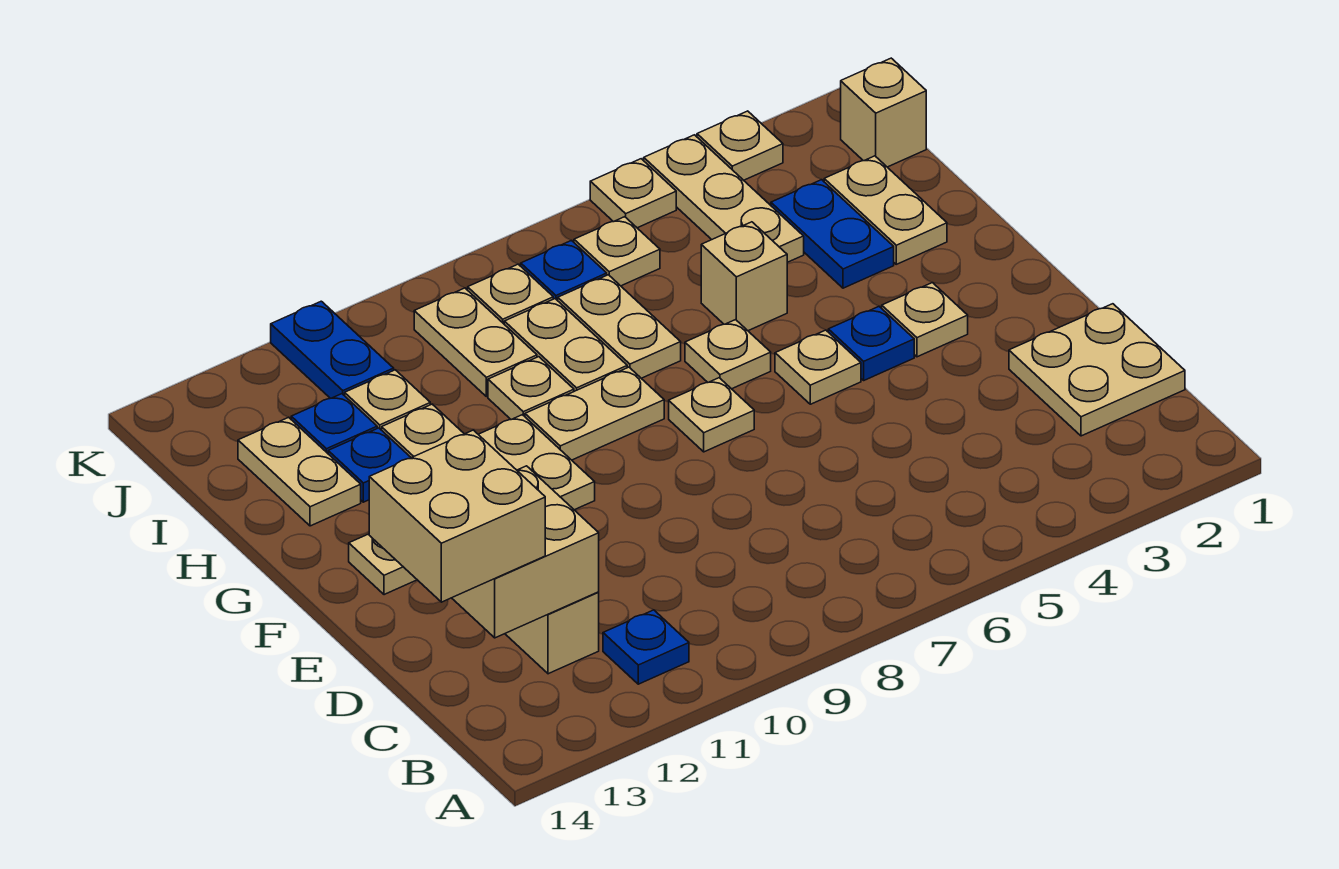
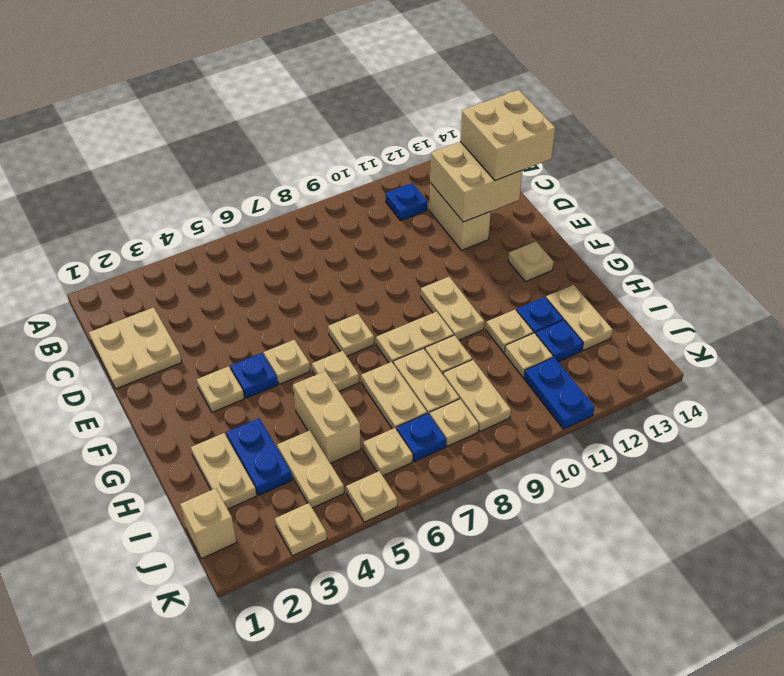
tan 1x1 brick [701,222,787,331] -> tan 1x2 brick [293,371,361,463]
tan 1x3 plate [644,135,804,262] -> tan 1x2 plate [277,430,344,508]

